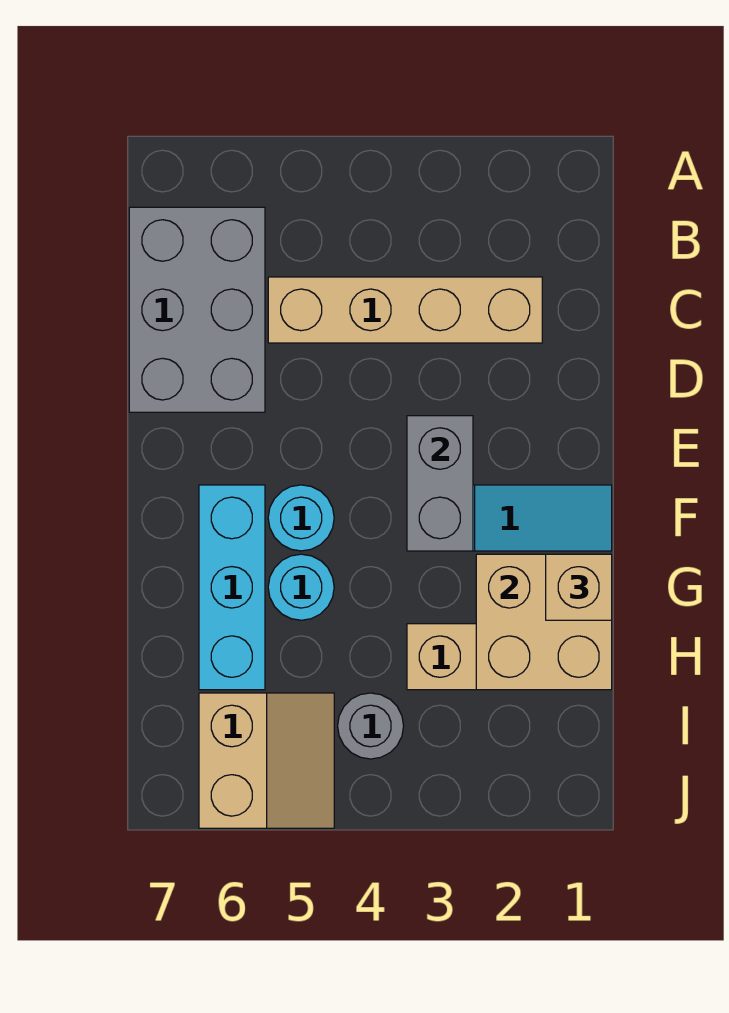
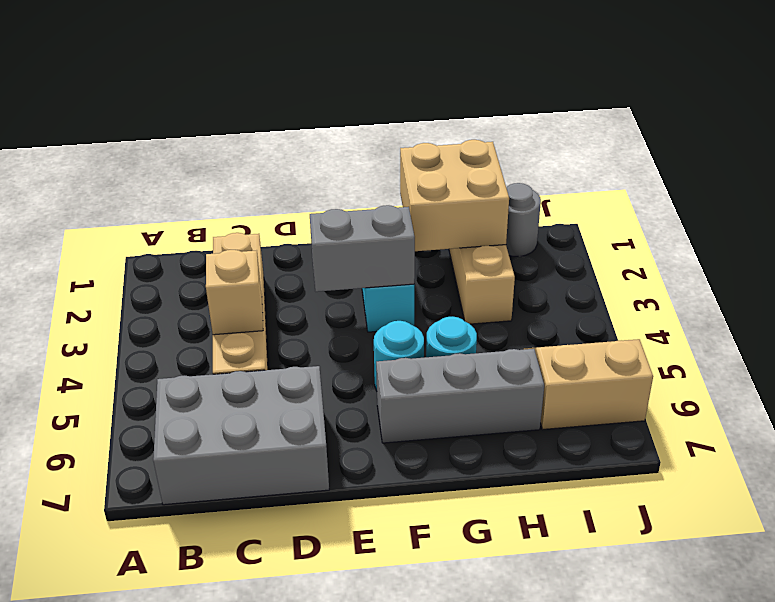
cyan 1x3 brick [199,485,265,690] -> grey 1x3 brick [376,349,544,443]
tan 1x1 brick [546,554,612,620] -> tan 1x1 brick moved to [206,250,263,335]
grey 1x1 round brick [338,693,404,759] -> grey 1x1 round brick moved to [506,183,541,256]

